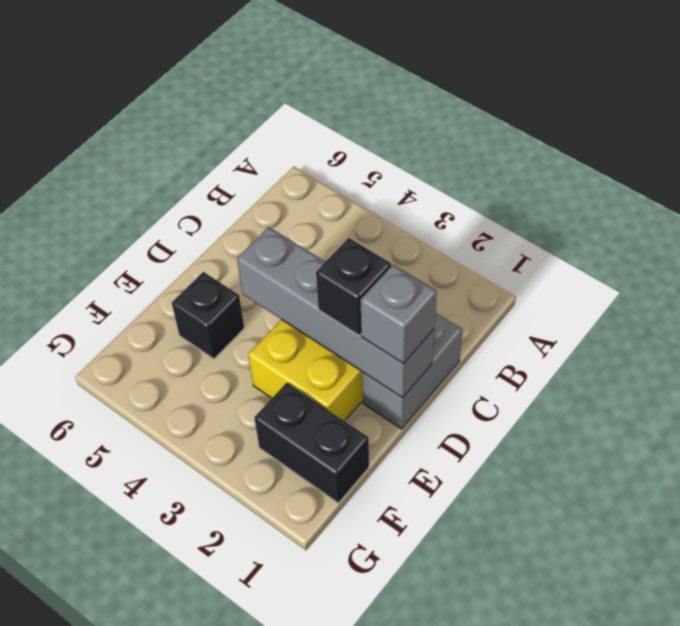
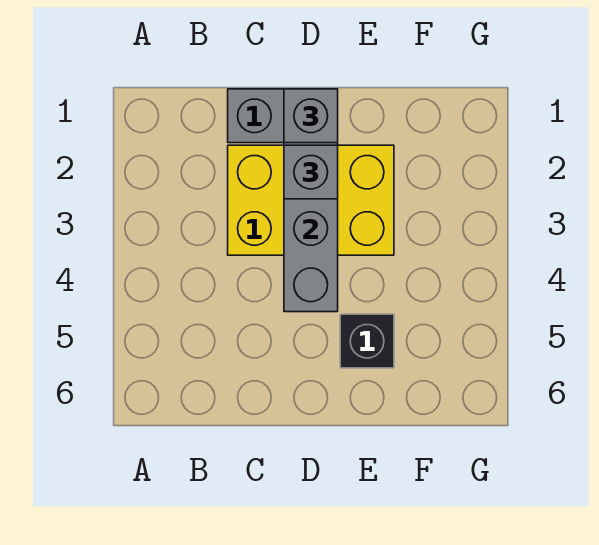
black 1x1 brick [316,238,391,335] -> grey 1x1 brick [284,145,338,199]
black 1x2 brick [254,383,369,503] -> none

